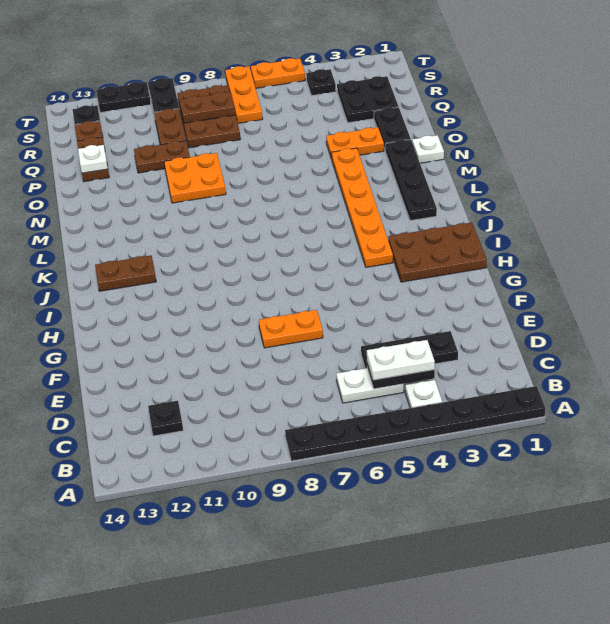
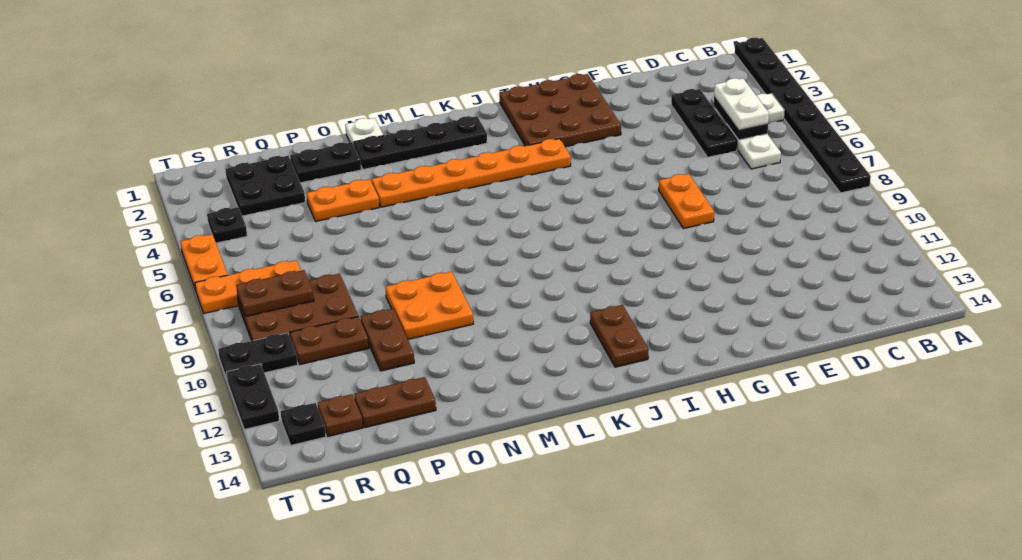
black 1x1 plate [148,401,183,436] -> none
brown 2x3 plate [388,223,487,282] -> brown 3x3 plate [499,74,621,147]
orange 1x2 plate [326,127,384,159] -> orange 1x2 plate turned to [307,179,379,221]
white 1x1 plate [78,145,108,173] -> none
brown 1x2 plate [180,92,236,123] -> brown 1x2 plate turned to [236,270,314,317]

